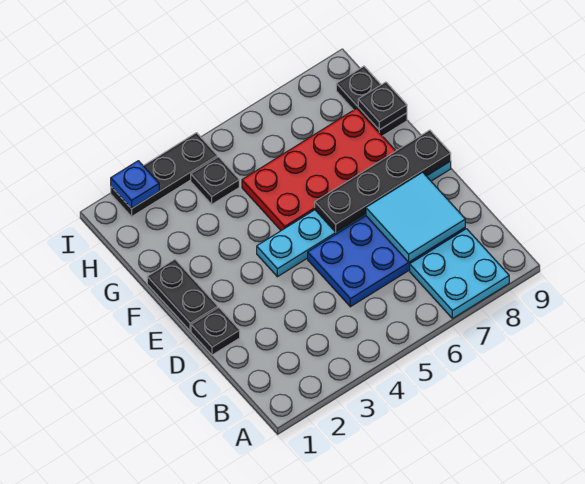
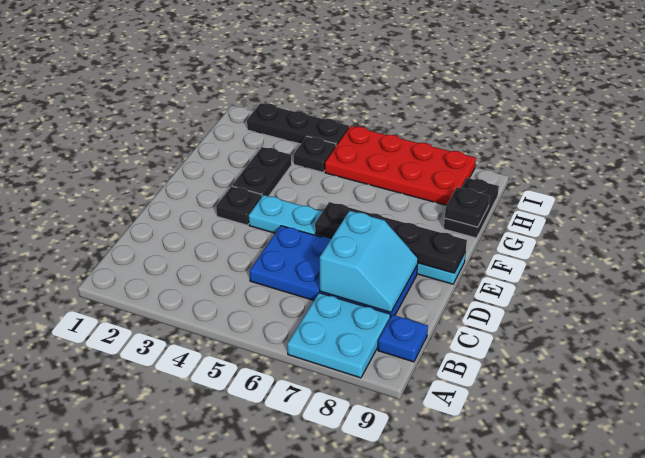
cyan 2x2 tile [366,172,465,262] -> cyan 2x2 slope [320,211,418,312]
black 1x1 plate [191,307,240,355] -> black 1x1 plate moved to [216,186,262,225]
black 1x2 plate [147,259,218,331] -> black 1x2 plate moved to [232,147,292,196]
red 2x4 plate [242,108,395,231] -> red 2x4 plate moved to [325,126,476,205]
blue 1x1 plate [111,161,159,209] -> blue 1x1 plate moved to [378,315,428,362]

